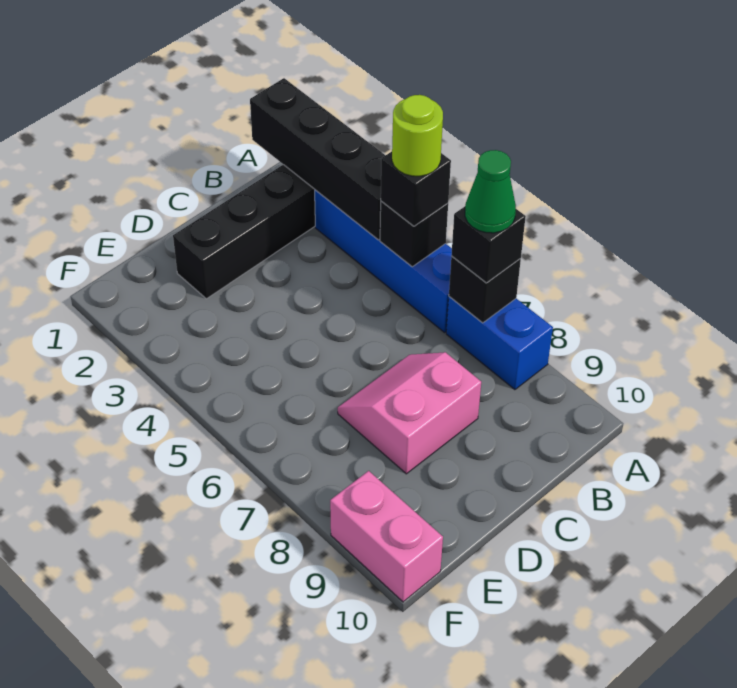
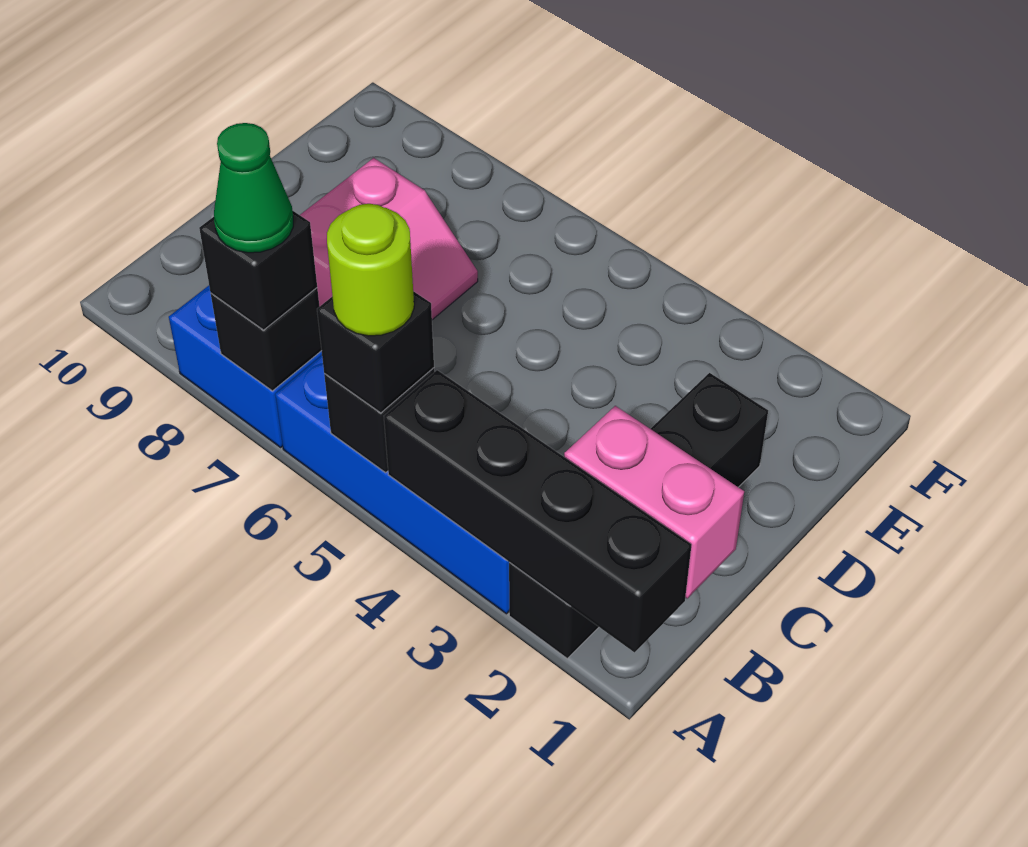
pink 1x2 brick [330,471,443,602] -> pink 1x2 brick moved to [564,406,744,598]

